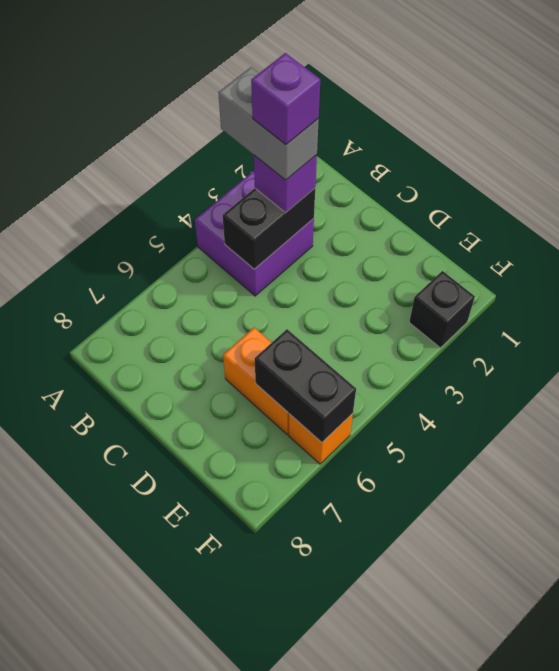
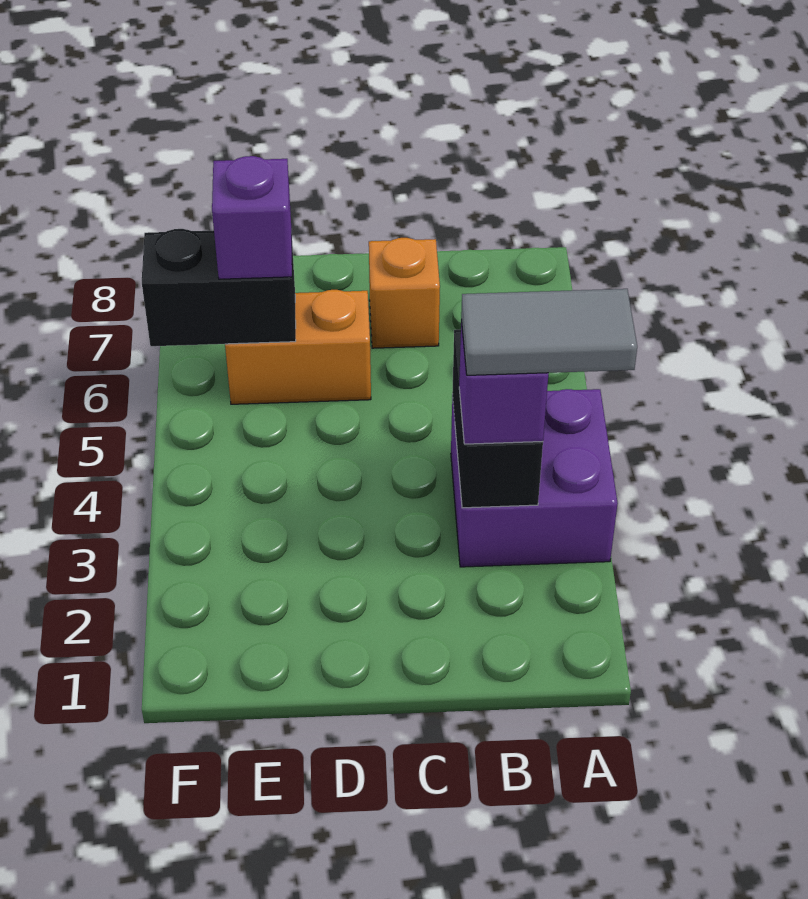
grey 1x2 brick [218,67,319,180] -> grey 1x2 tile [461,289,637,375]
purple 1x1 brick [251,53,320,145] -> purple 1x1 brick moved to [212,156,292,279]
black 1x1 brick [409,271,475,348] -> none
orange 1x1 brick [289,413,353,464] -> orange 1x1 brick moved to [369,238,440,348]

